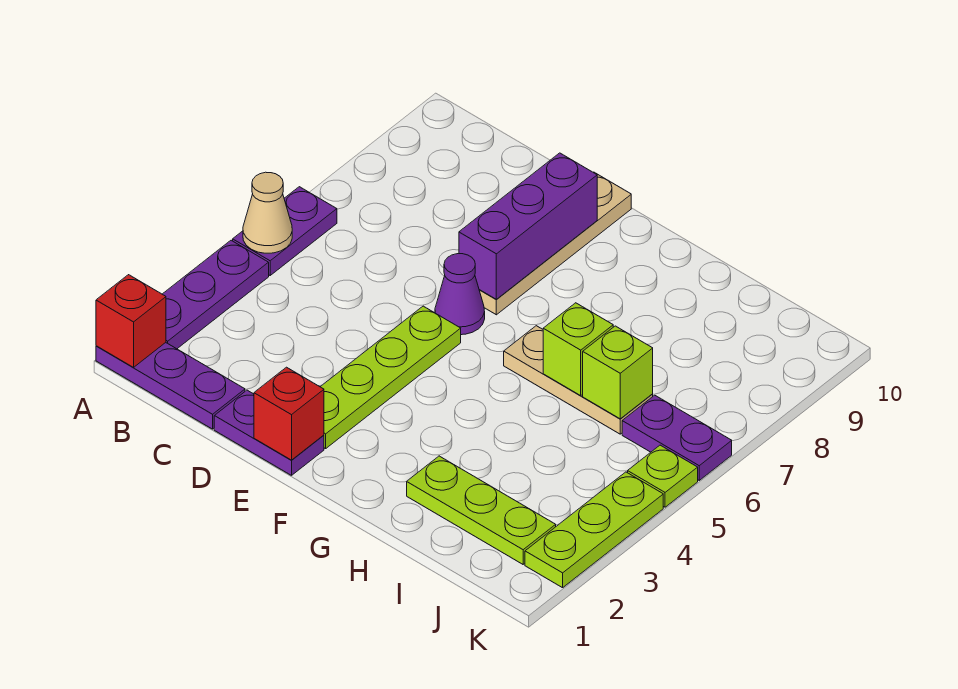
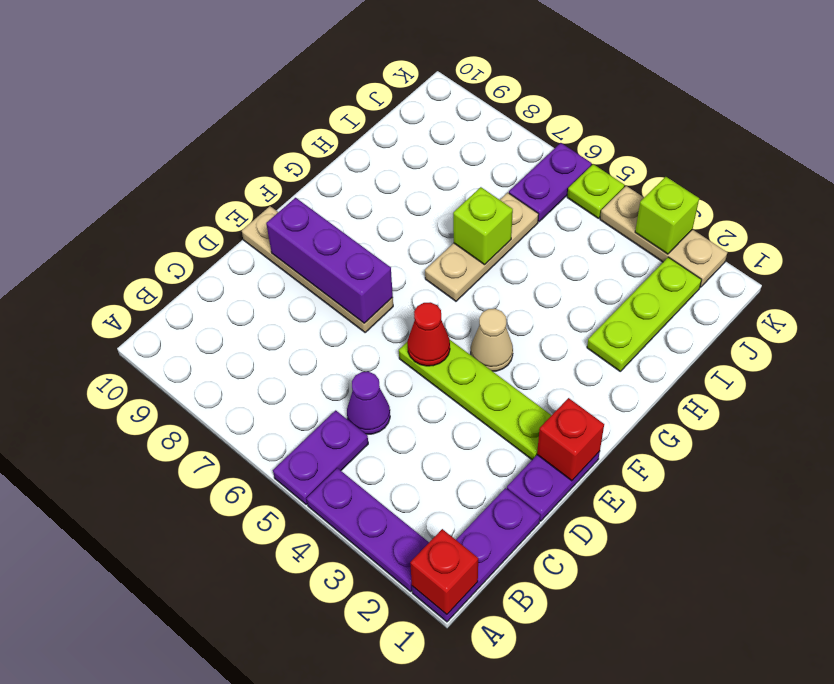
purple 1x2 plate [233,187,337,275] -> purple 1x2 plate turned to [273,410,368,505]
tan 1x1 cone [243,172,292,253] -> tan 1x1 cone moved to [471,309,513,371]
none -> red 1x1 cone [407,302,450,366]
purple 1x1 cone [435,254,485,335] -> purple 1x1 cone moved to [347,372,390,434]
lime 1x1 brick [583,326,653,419] -> lime 1x1 brick moved to [635,177,699,254]
lime 1x3 plate [525,472,663,588] -> tan 1x3 plate [600,186,727,287]

